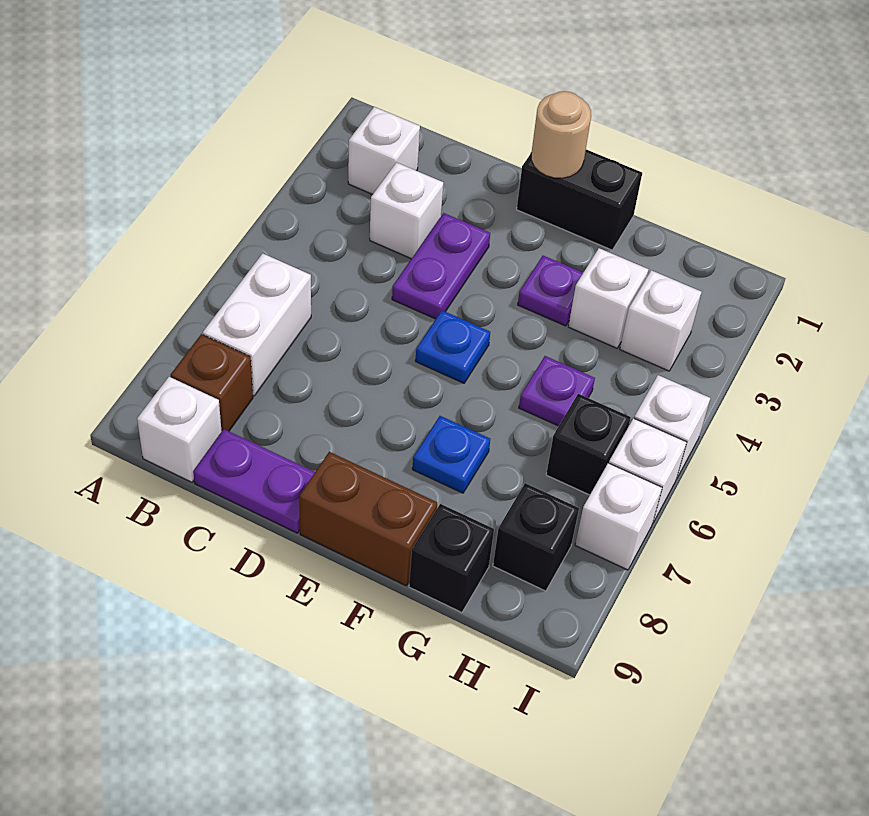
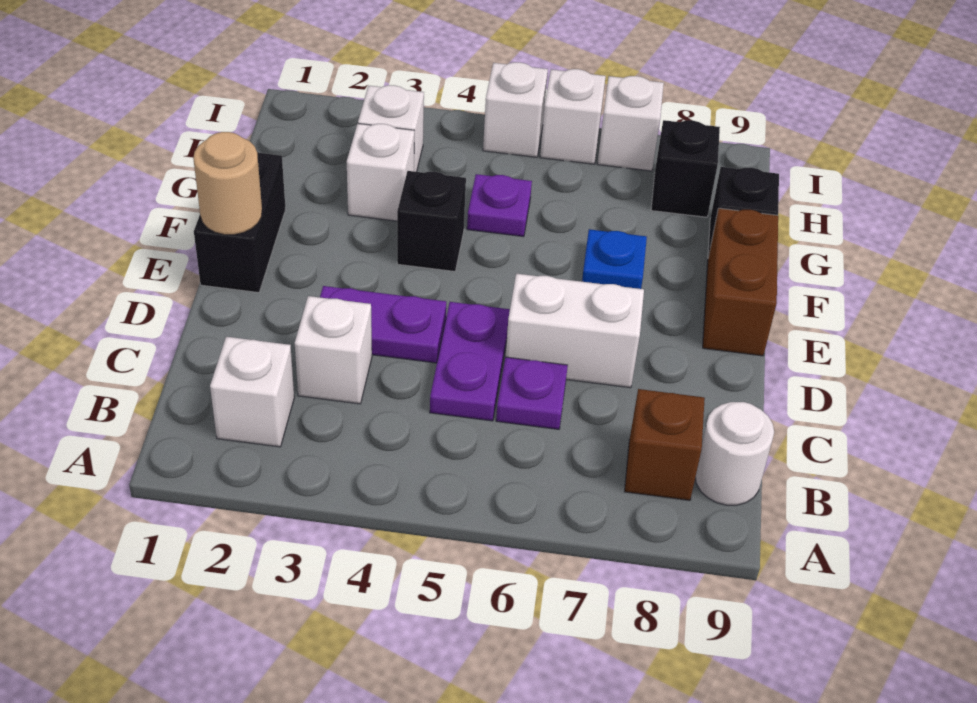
white 1x2 brick [203,254,311,396] -> white 1x2 brick moved to [506,274,644,388]
white 1x1 brick [137,377,222,482] -> white 1x1 round brick [695,402,774,505]
purple 1x2 plate [193,429,315,533] -> purple 1x2 plate moved to [430,302,510,421]
blue 1x1 plate [415,311,490,383] -> none
purple 1x1 plate [518,256,583,326] -> purple 1x1 plate moved to [496,357,568,429]
black 1x1 brick [546,394,631,495] -> black 1x1 brick moved to [397,171,466,271]

